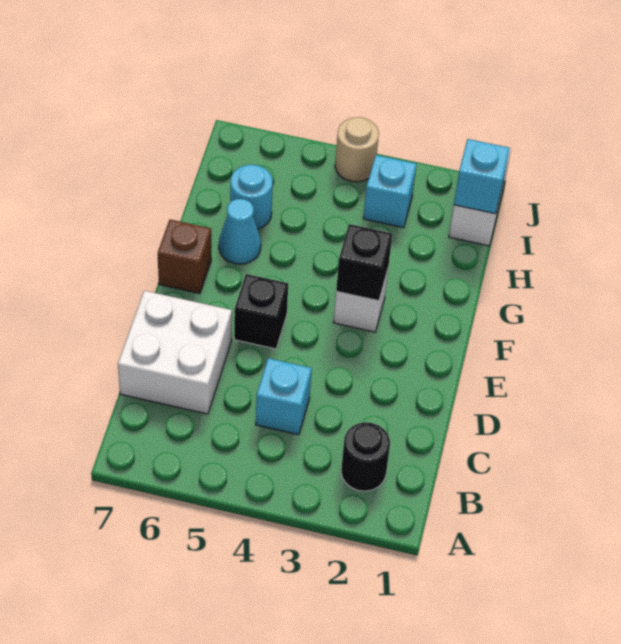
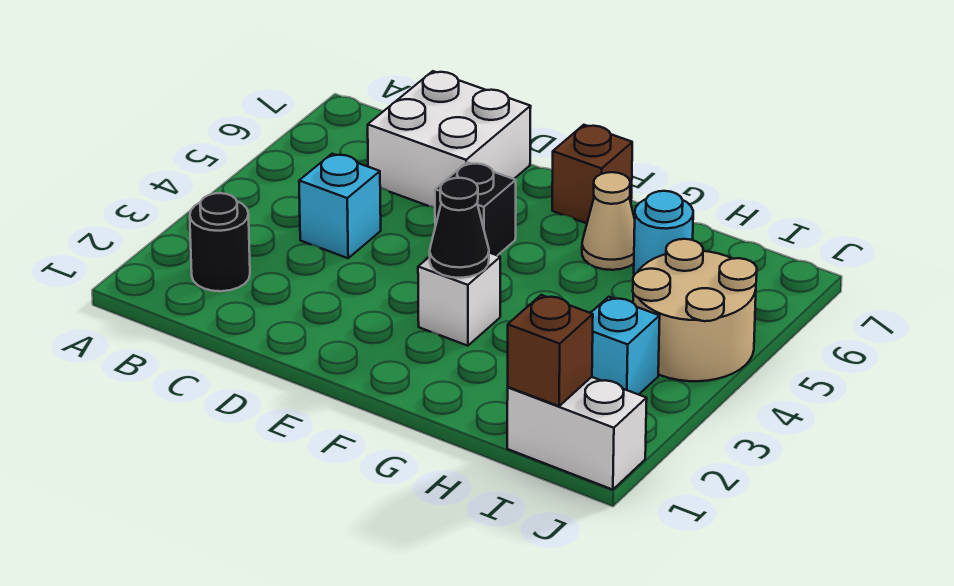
black 1x1 brick [336,224,392,301] -> black 1x1 cone [430,178,489,278]
cyan 1x1 cone [219,199,261,264] -> tan 1x1 cone [582,172,635,270]
cyan 1x1 brick [454,139,510,214] -> brown 1x1 brick [508,295,593,406]
tan 1x1 round brick [335,117,379,182] -> tan 2x2 round brick [633,239,757,381]

